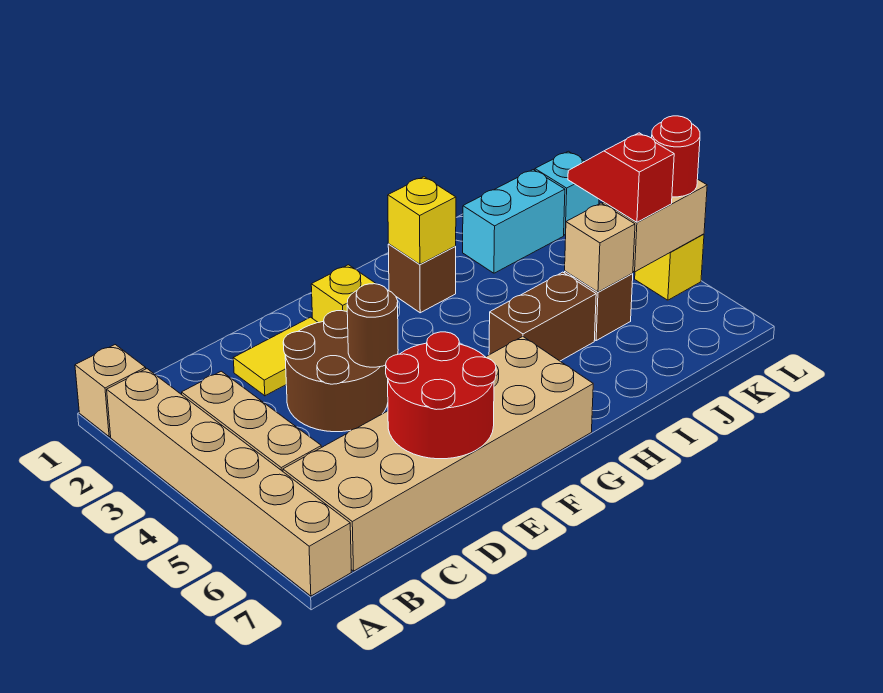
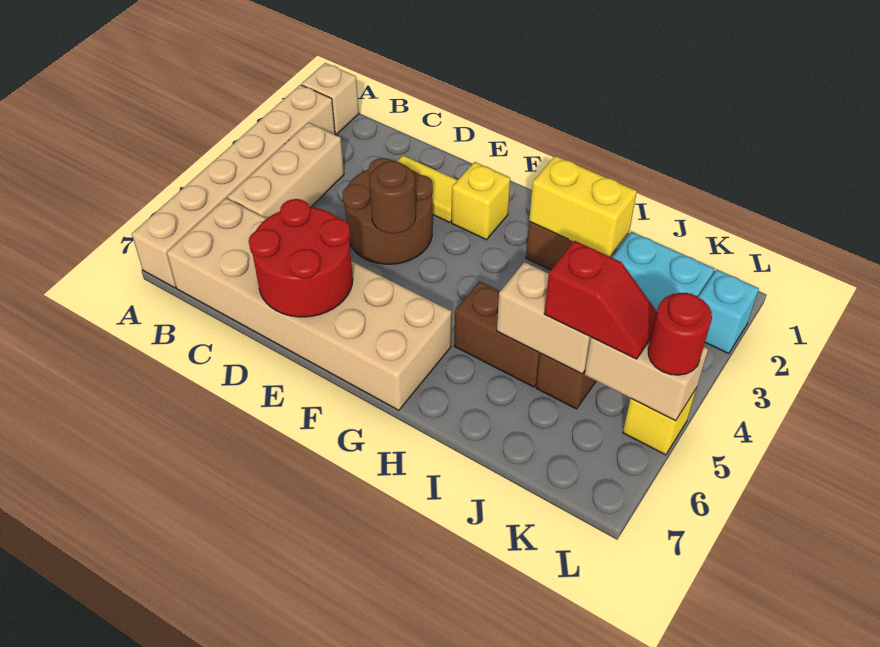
yellow 1x1 brick [388,177,456,264] -> yellow 1x2 brick [529,156,637,256]
tan 1x1 brick [565,203,635,292] -> tan 1x2 brick [497,262,591,374]
red 1x2 slope [568,133,674,222] -> red 1x2 slope turned to [544,241,657,359]

